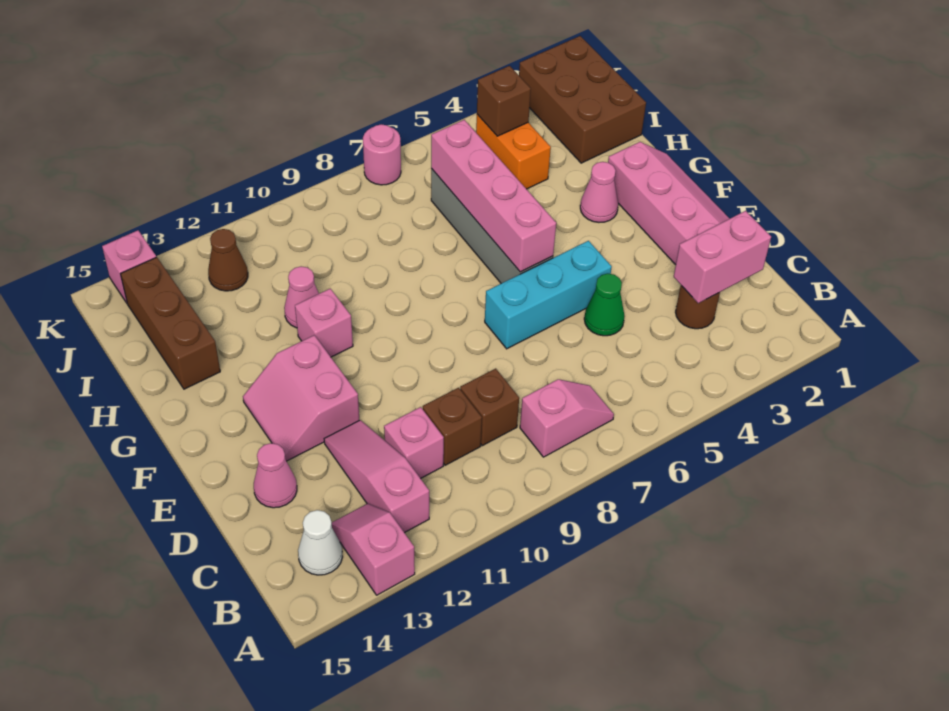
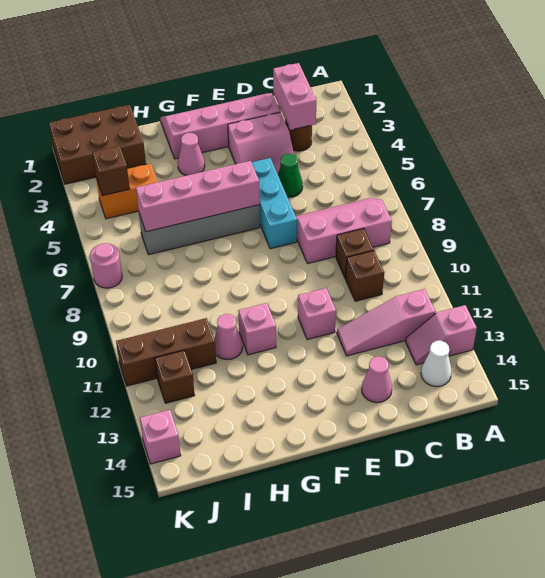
pink 1x2 slope [520,379,614,457] -> pink 2x3 slope [296,198,392,264]
pink 1x1 brick [384,407,444,478] -> pink 1x1 brick moved to [298,288,336,340]
pink 2x2 slope [243,335,359,461] -> pink 2x2 slope moved to [228,112,294,174]
brown 1x3 brick [121,257,220,389] -> brown 1x3 brick moved to [116,318,216,386]
brown 1x1 cone [208,229,248,291] -> brown 1x1 brick [155,350,195,403]

